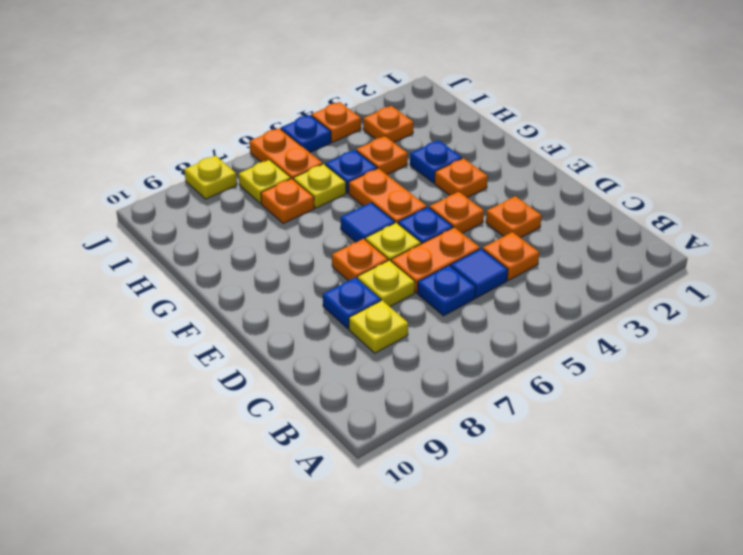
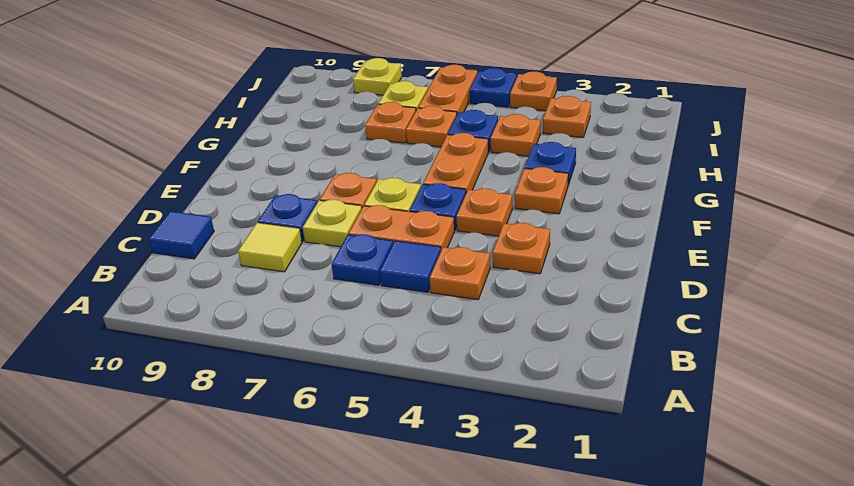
yellow 1x1 plate [349,300,408,353] -> yellow 1x1 tile [238,223,302,272]
blue 1x1 tile [341,202,395,242] -> blue 1x1 tile moved to [149,211,214,259]
yellow 1x1 plate [293,164,346,208] -> orange 1x1 plate [406,106,457,147]

